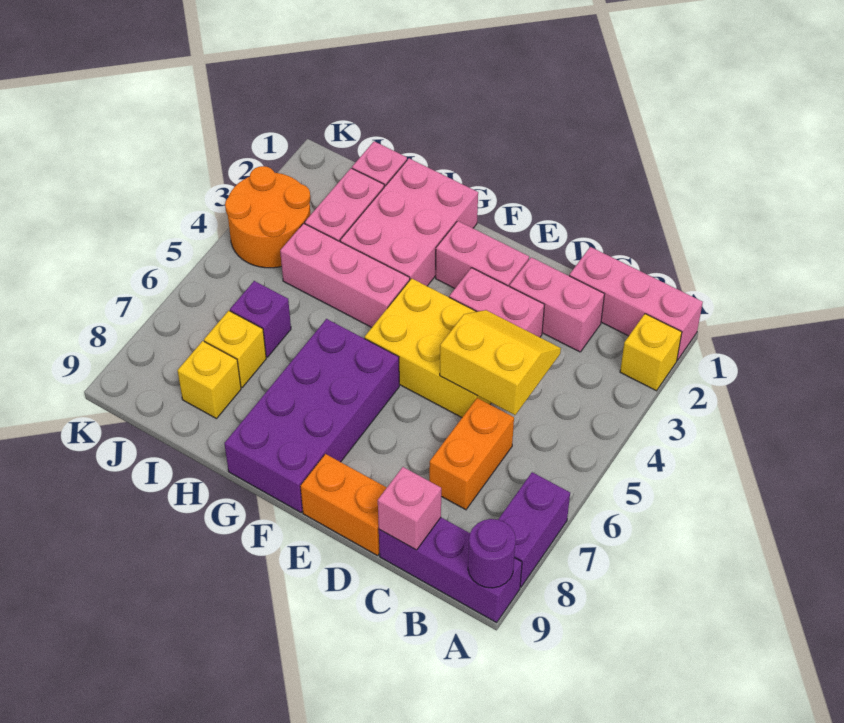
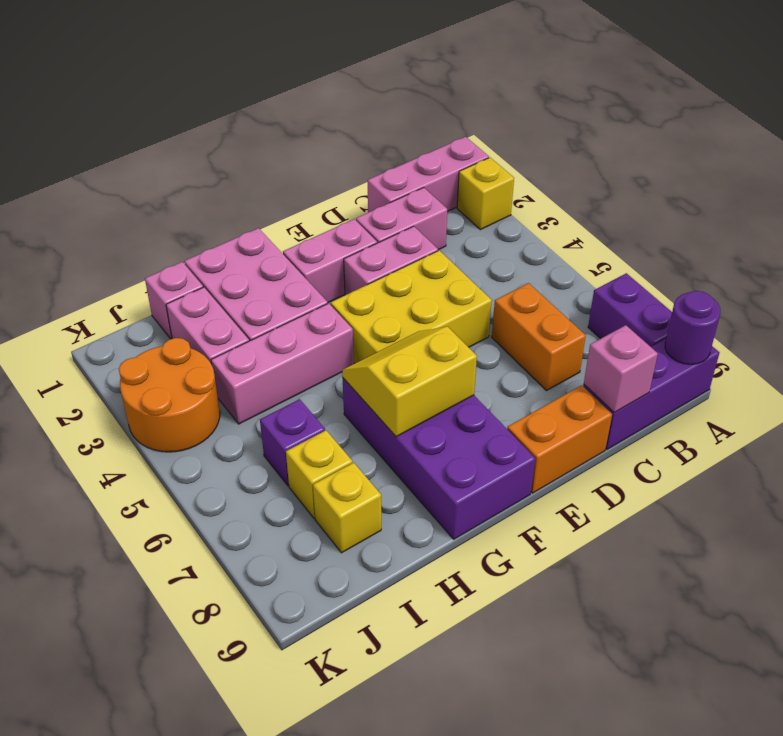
yellow 2x2 slope [440,310,561,415] -> yellow 2x2 slope moved to [342,327,477,437]

